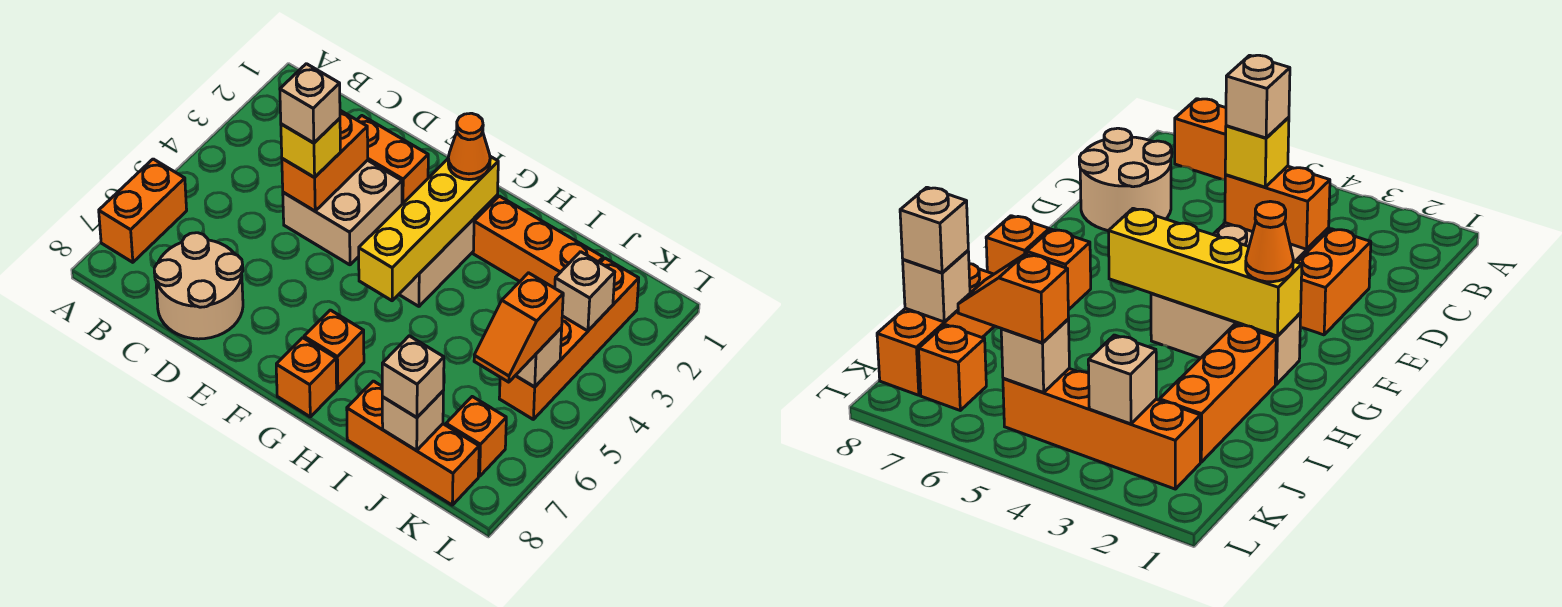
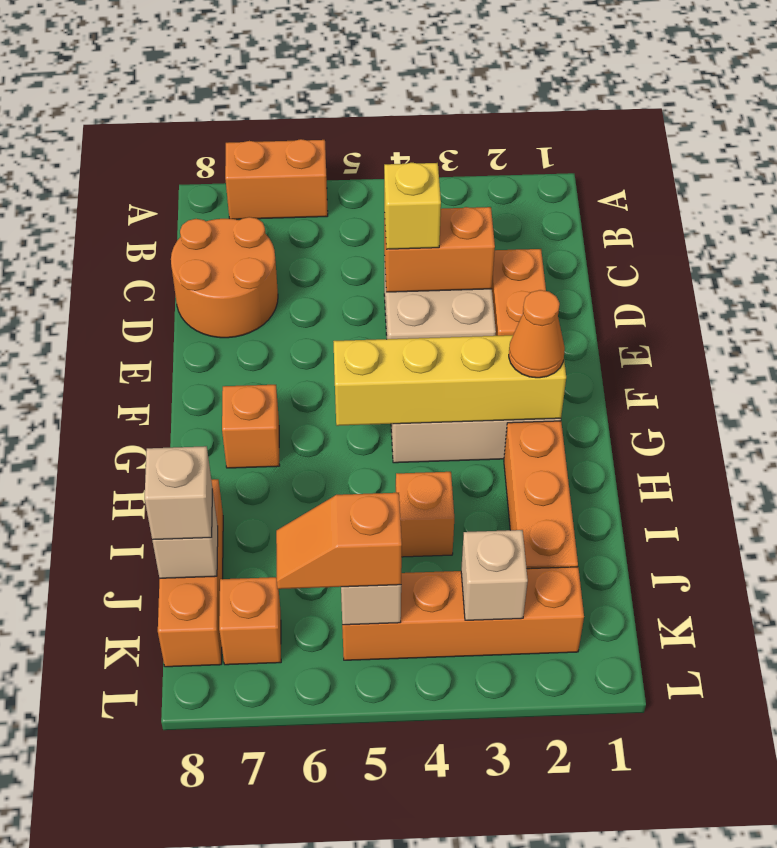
tan 2x2 round brick [154,233,243,339] -> orange 2x2 round brick [171,217,278,338]
tan 1x1 brick [280,64,340,143] -> none
orange 1x1 brick [276,338,337,417] -> orange 1x1 brick moved to [396,472,454,557]

